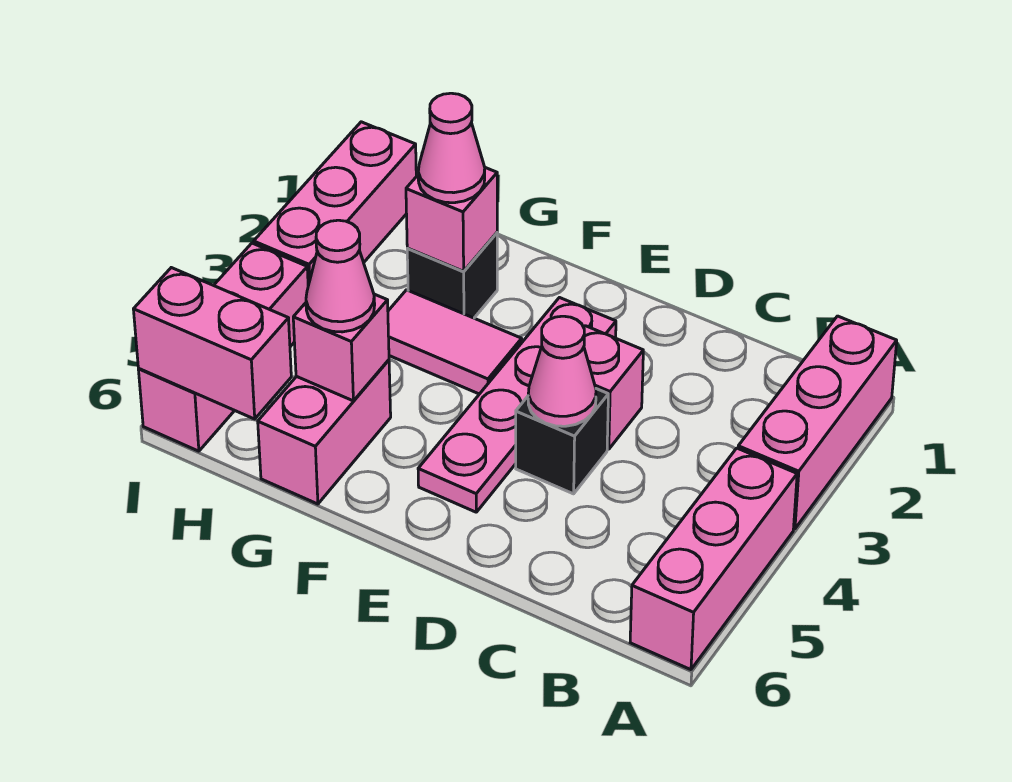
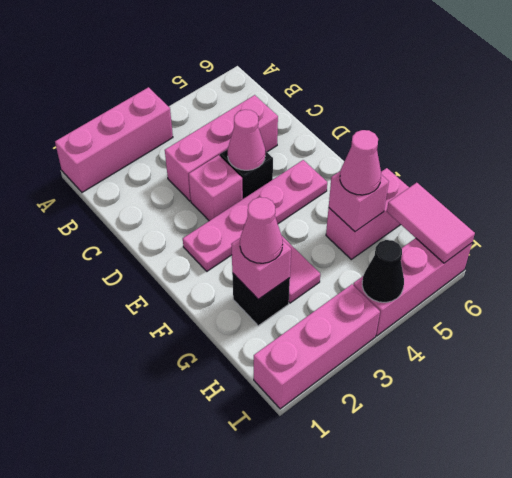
pink 1x3 brick [630,448,797,670] -> pink 1x3 brick moved to [165,95,278,201]
pink 1x2 brick [133,268,291,419] -> pink 1x2 tile [387,183,475,263]
none -> black 1x1 cone [362,240,404,302]

